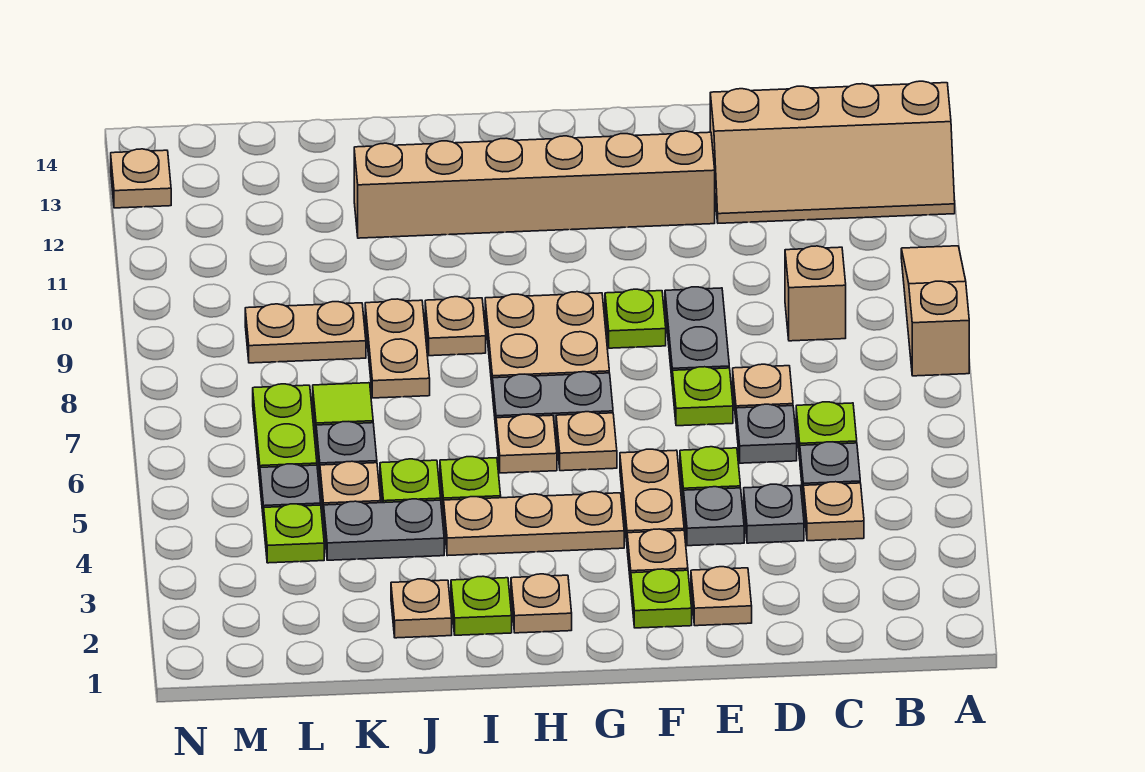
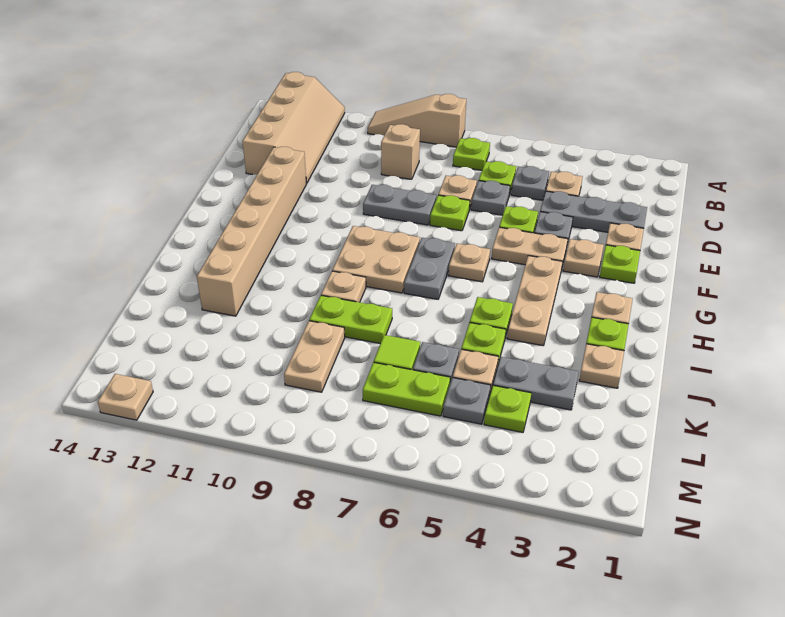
grey 1x1 plate [744,484,804,543] -> grey 1x3 plate [540,191,647,232]
lime 1x1 plate [605,289,666,348] -> lime 1x1 plate moved to [453,138,490,170]
tan 1x1 plate [496,414,557,473] -> none
grey 1x2 plate [324,499,444,560] -> grey 1x2 plate turned to [493,357,579,410]
tan 1x2 plate [365,299,430,398] -> lime 1x2 plate [309,295,392,343]

